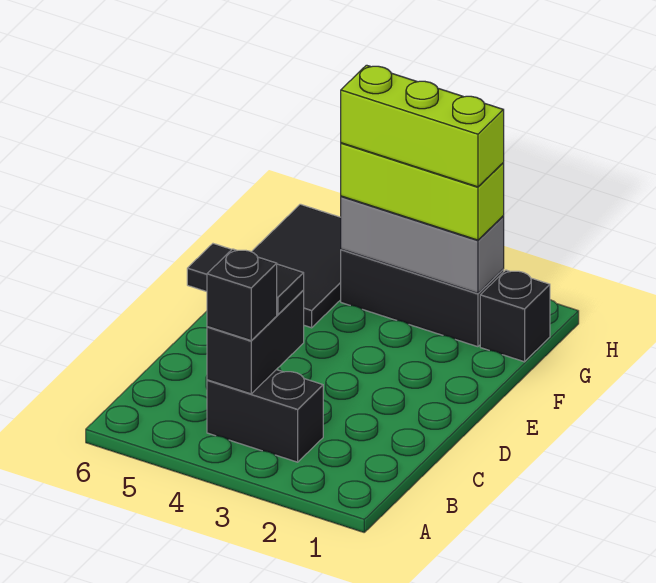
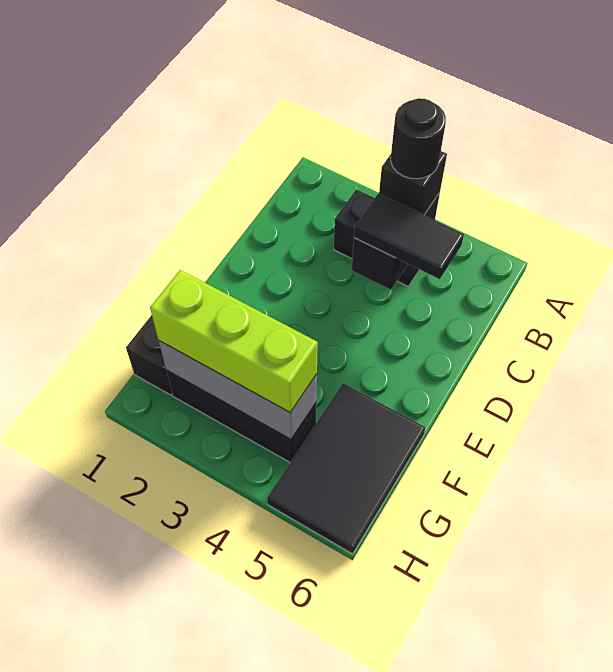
none -> black 1x1 round brick [391,98,446,179]
lime 1x3 brick [341,65,504,187] -> none

